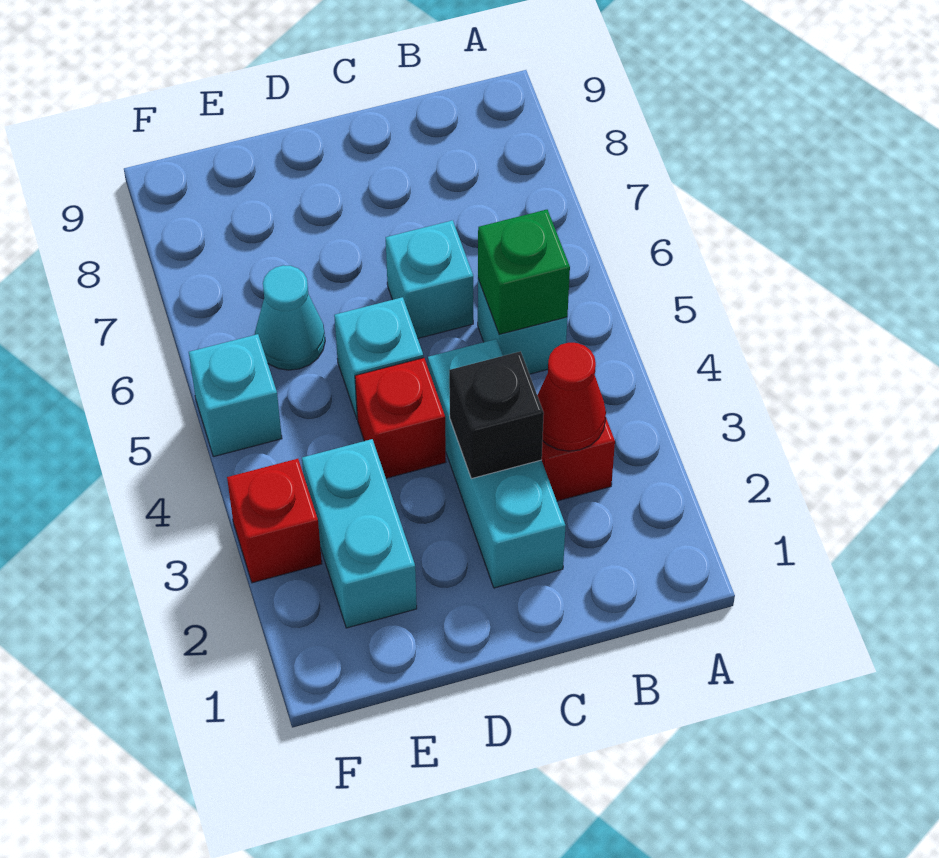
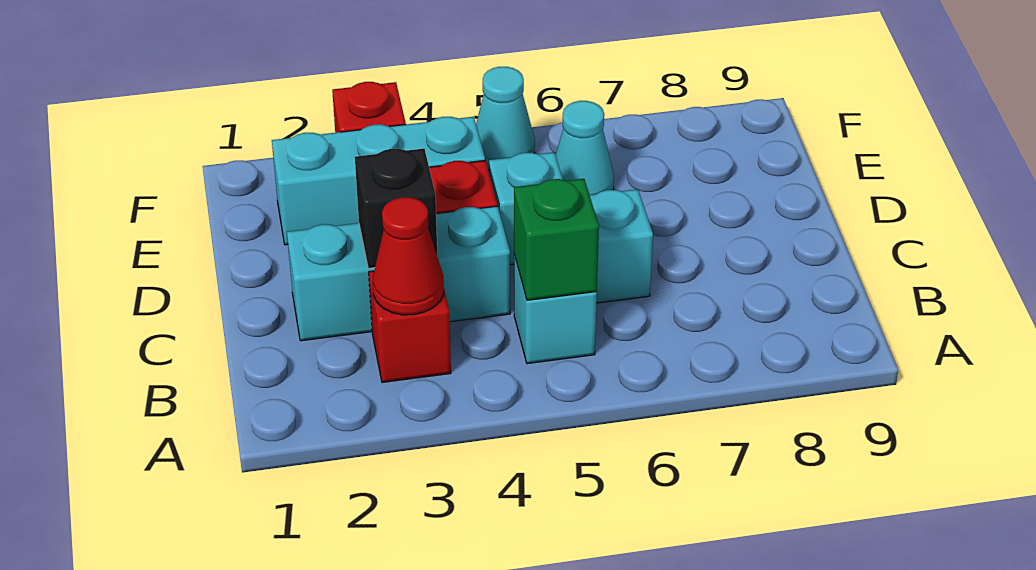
cyan 1x2 brick [302,439,417,628] -> cyan 1x3 brick [272,117,485,245]
cyan 1x1 brick [189,334,282,457] -> cyan 1x1 cone [476,67,535,170]

